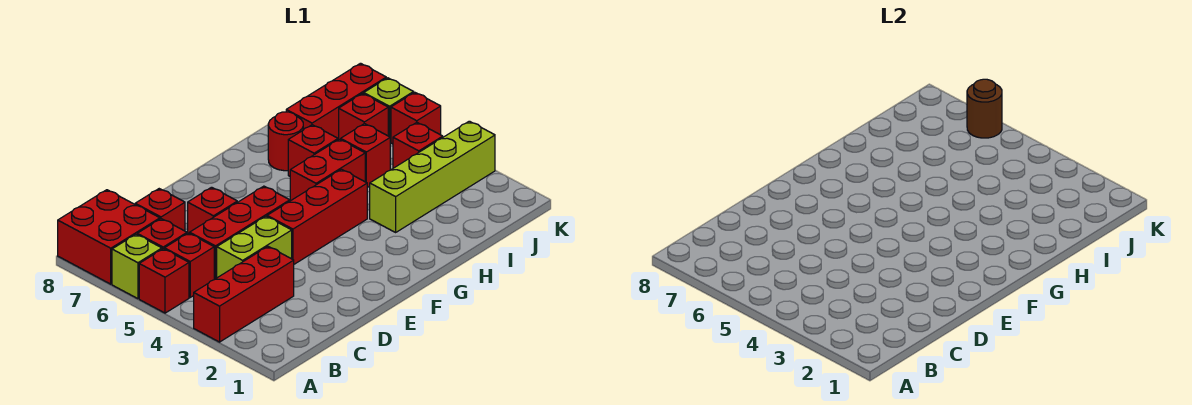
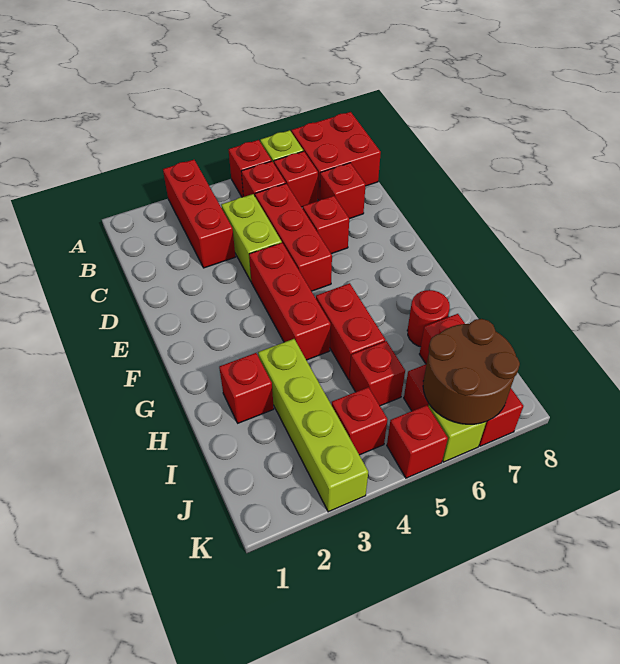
red 1x1 brick [288,125,338,176] -> red 1x1 brick moved to [219,353,274,423]
brown 1x1 round brick [967,79,1002,138] -> brown 2x2 round brick [423,319,520,424]

